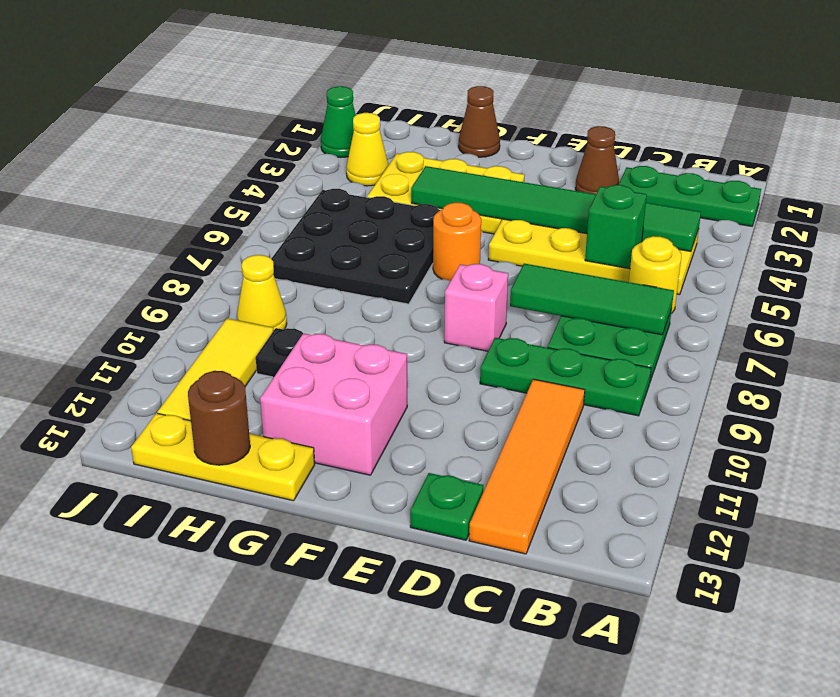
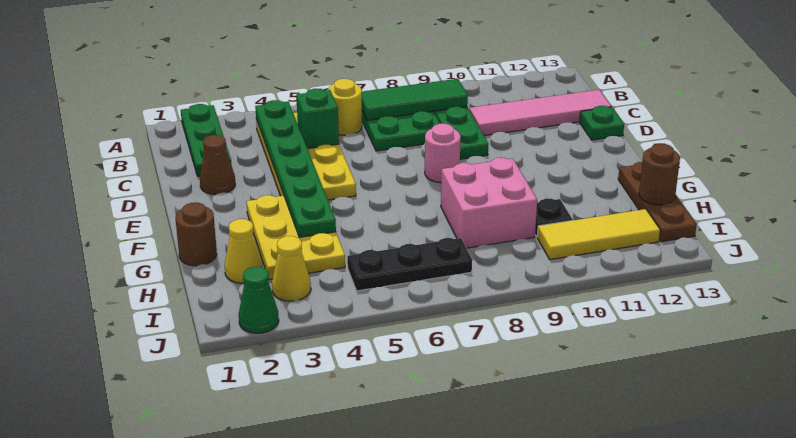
green 1x6 tile [411,166,701,252] -> green 1x6 plate [255,100,336,237]
green 1x3 tile [510,263,674,335] -> green 1x3 tile turned to [362,79,468,120]
orange 1x4 tile [469,379,585,554] -> pink 1x4 tile [469,90,611,136]
pink 1x1 brick [444,264,508,351] -> pink 1x1 round brick [425,124,461,183]
orange 1x1 round brick [433,203,481,281] -> none
pink 2x2 brick [260,333,407,475] -> pink 2x2 brick moved to [441,157,537,248]
brown 1x1 cone [458,86,500,157] -> brown 1x1 round brick [175,203,217,266]
black 3x3 plate [271,189,440,304] -> black 1x3 plate [347,238,472,291]
yellow 1x3 plate [131,413,315,501] -> brown 1x3 plate [618,162,697,242]
yellow 1x1 cone [237,255,287,330] -> yellow 1x1 cone moved to [225,219,263,283]

